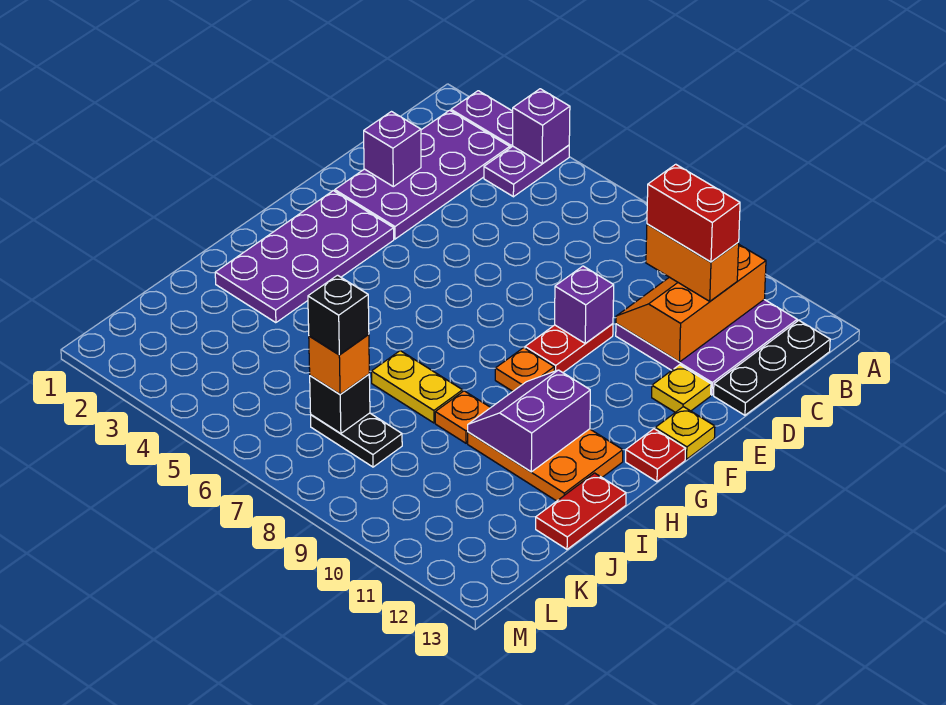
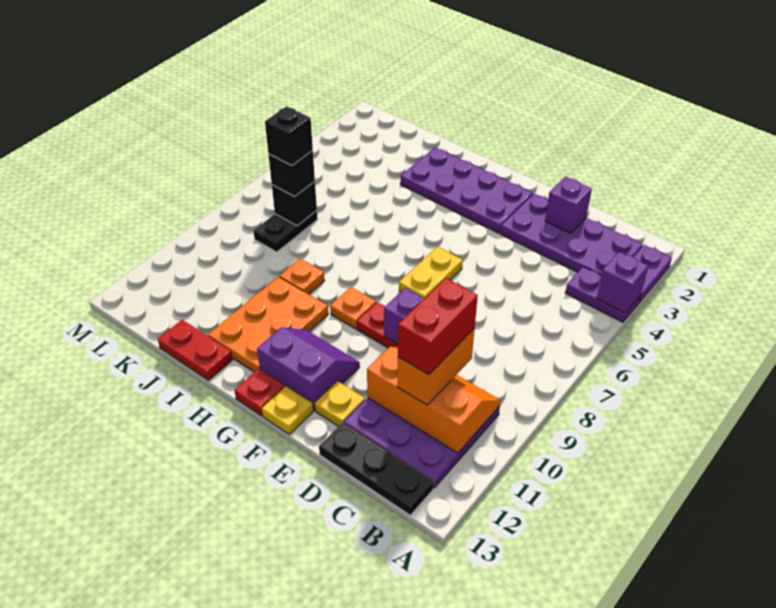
purple 2x2 slope [468,370,590,472] -> purple 2x2 slope moved to [257,327,360,411]
yellow 1x2 plate [371,351,463,423] -> yellow 1x2 plate moved to [399,247,463,299]
orange 1x1 brick [309,334,369,394] -> black 1x1 brick [268,151,315,197]

